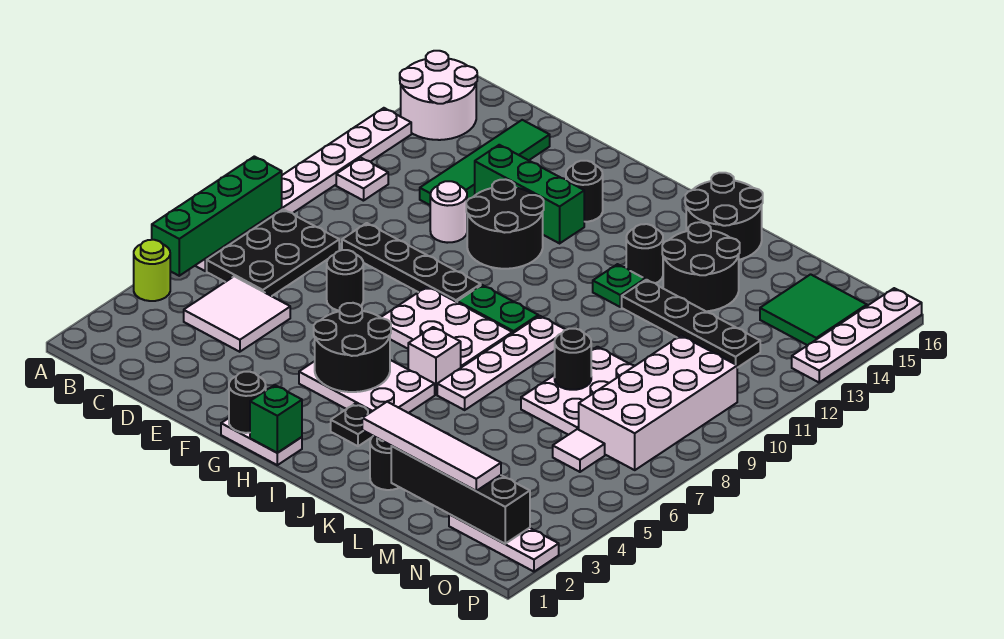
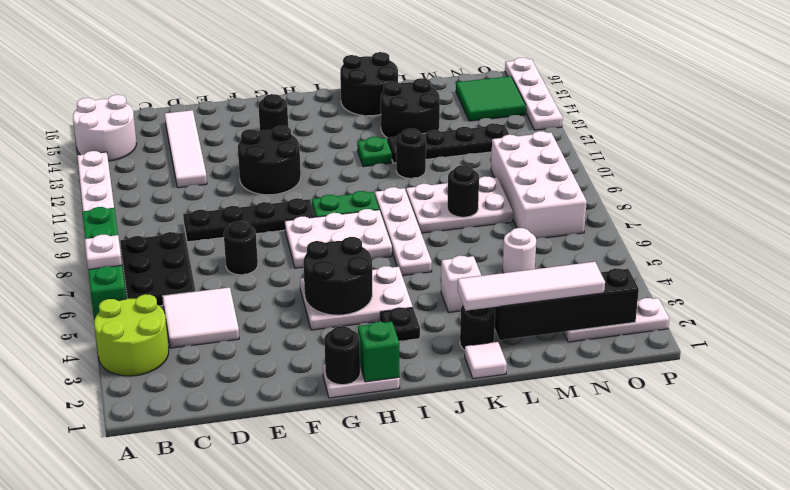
lime 1x1 round brick [134,240,170,301] -> lime 2x2 round brick [94,294,169,376]
white 1x1 plate [336,158,388,201] -> white 1x1 plate moved to [85,235,122,269]
green 1x4 tile [420,120,550,205] -> white 1x4 tile [165,110,207,188]
white 1x1 round brick [430,181,467,243] -> white 1x1 round brick moved to [503,228,536,273]
green 1x3 brick [475,145,584,243] -> none
white 1x1 brick [408,327,461,395] -> white 1x1 brick moved to [441,256,481,312]
black 1x1 round brick [626,224,663,283] -> black 1x1 round brick moved to [396,129,426,178]
white 2x3 plate [521,347,635,435] -> white 2x3 plate turned to [406,176,513,233]
white 1x1 tile [553,429,605,472] -> white 1x1 tile moved to [465,342,507,379]

